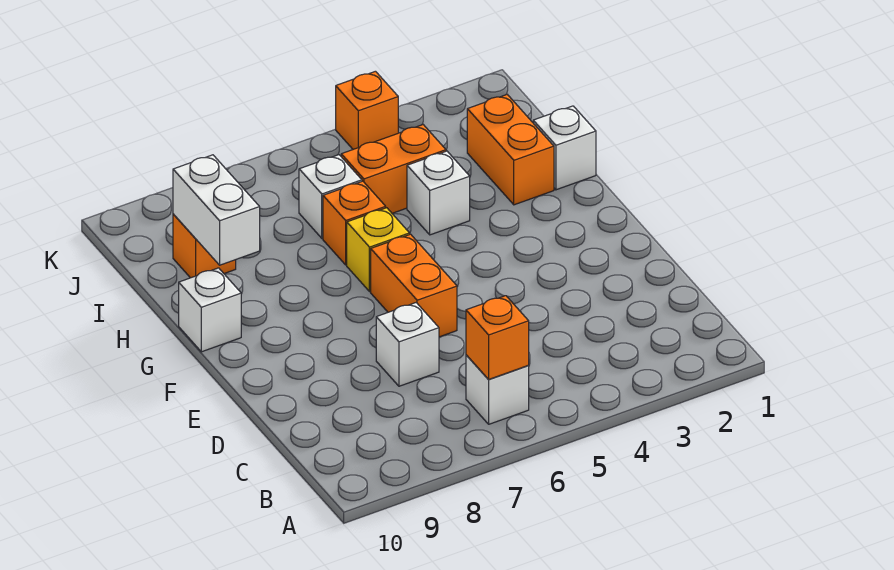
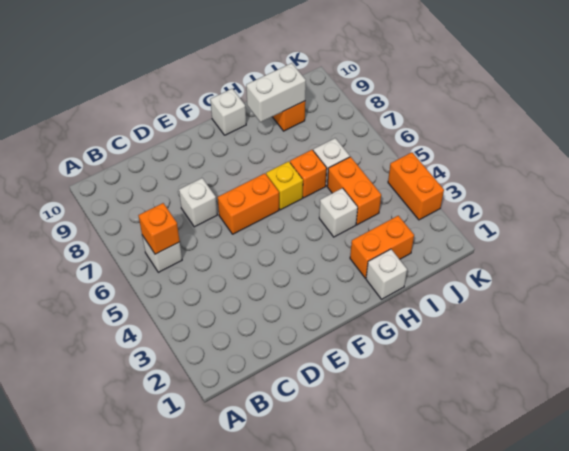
orange 1x1 brick [336,71,398,149] -> orange 1x2 brick [388,152,444,220]

